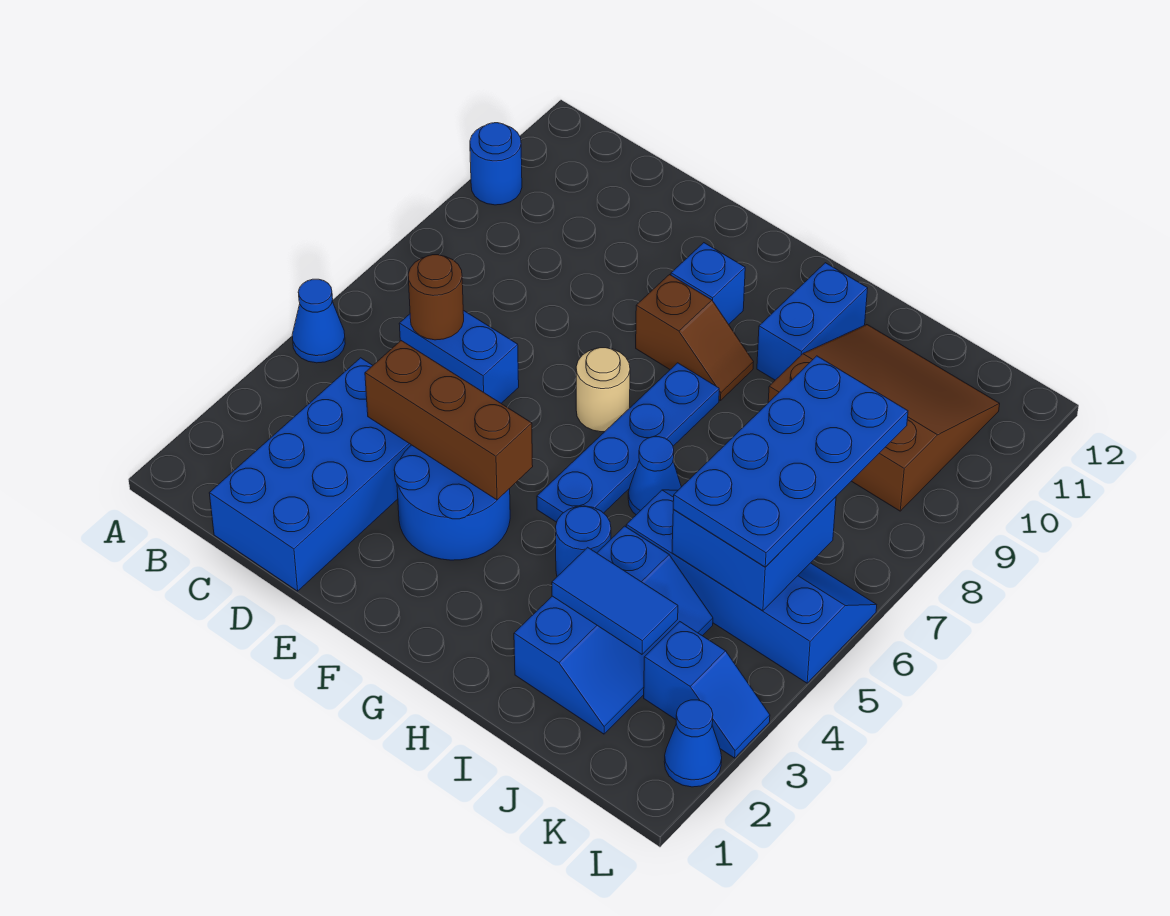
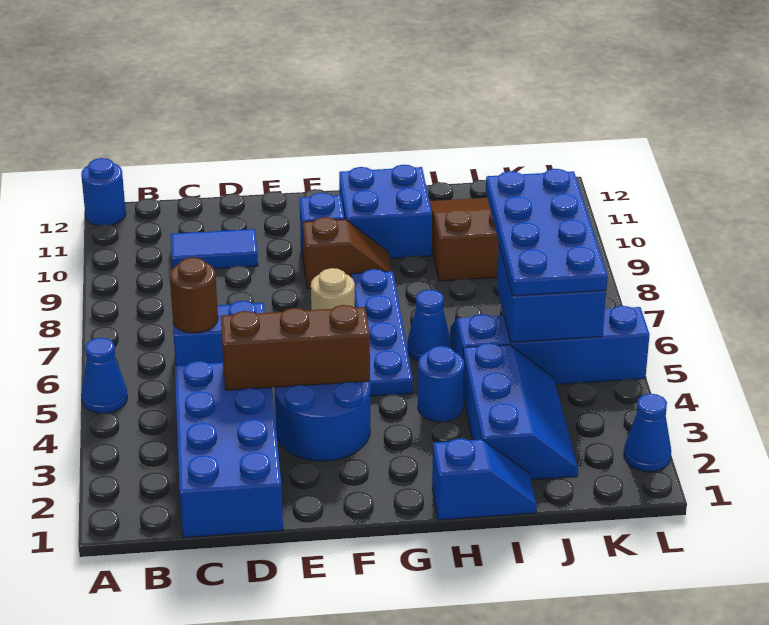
blue 1x1 round brick [470,123,522,205] -> blue 1x1 round brick moved to [81,158,126,226]
blue 1x2 brick [757,263,868,380] -> blue 2x2 brick [339,165,432,258]
blue 1x2 tile [552,547,678,654] -> blue 1x2 tile moved to [171,229,258,269]
blue 1x2 slope [644,622,770,758] -> blue 1x2 slope moved to [432,438,537,520]

